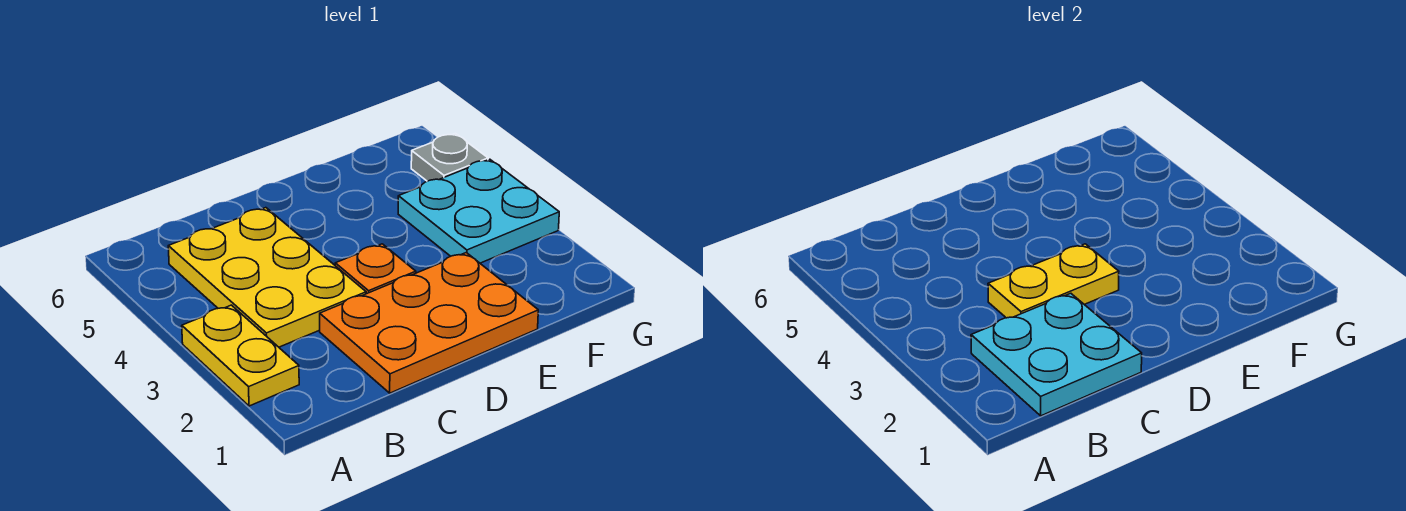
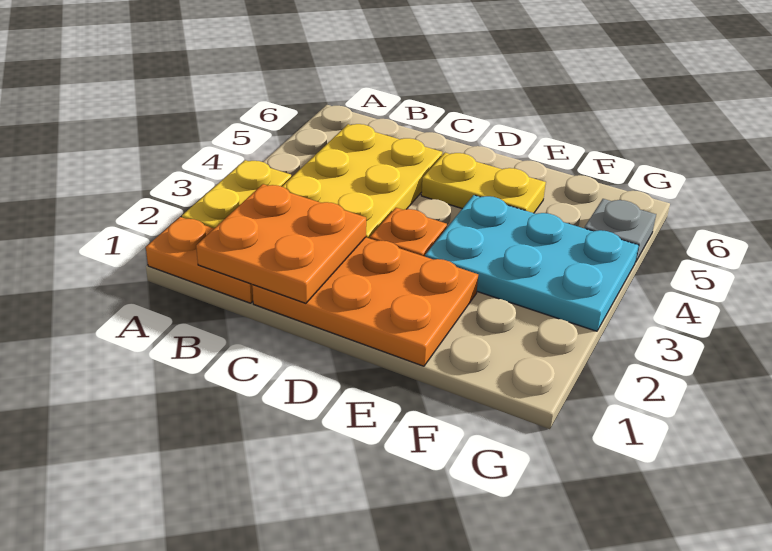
none -> orange 1x2 plate [146,217,253,303]
cyan 2x2 plate [971,293,1142,416] -> orange 2x2 plate [196,184,366,303]
yellow 1x2 plate [988,244,1119,318] -> yellow 1x2 plate moved to [421,153,546,213]
cyan 2x2 plate [398,159,559,263] -> cyan 2x3 plate [425,195,639,331]

